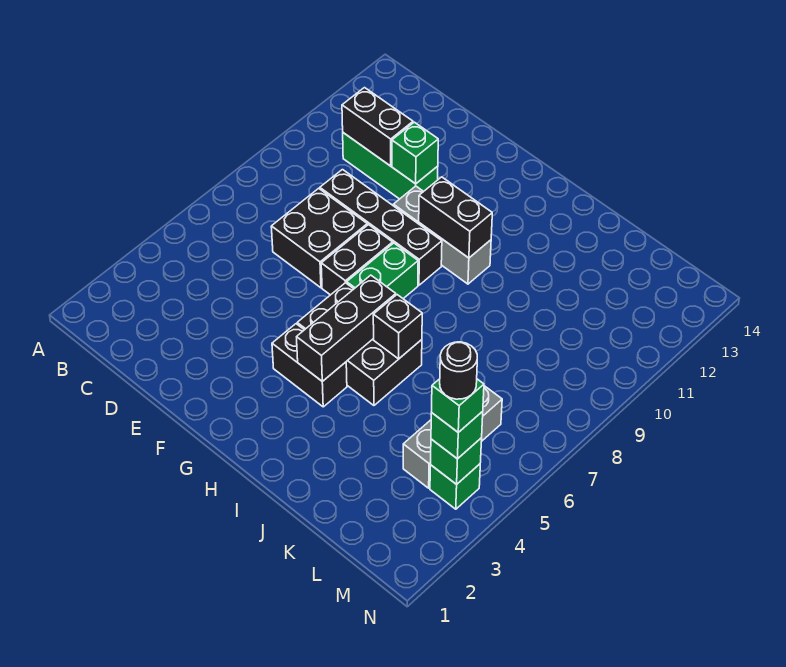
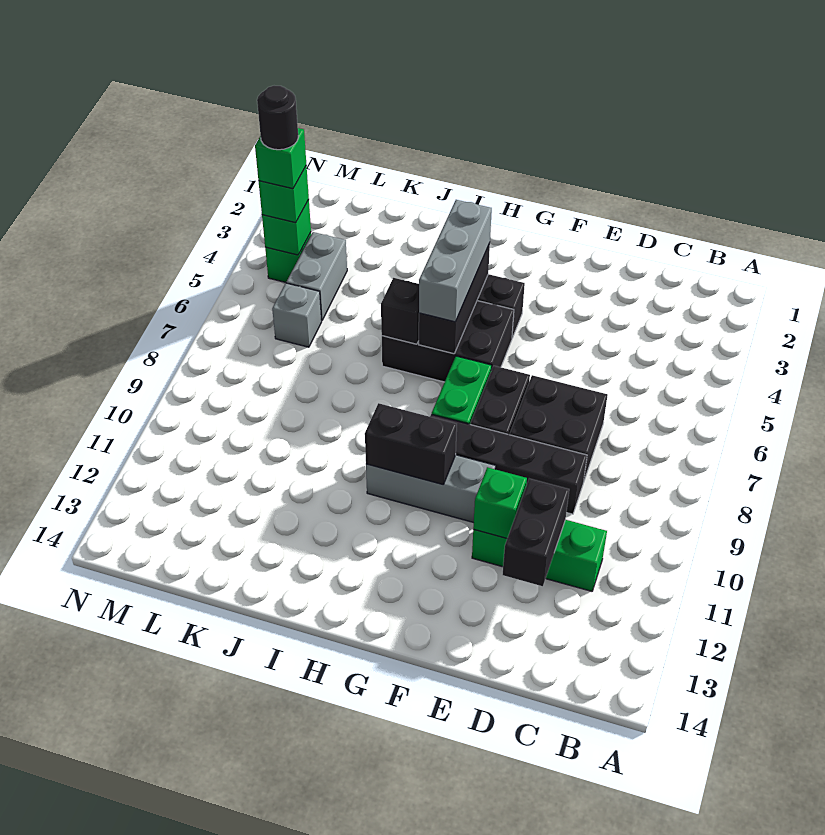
black 1x2 brick [342,88,413,166] -> black 1x2 brick turned to [503,479,569,586]
none -> grey 1x3 brick [419,200,492,322]

